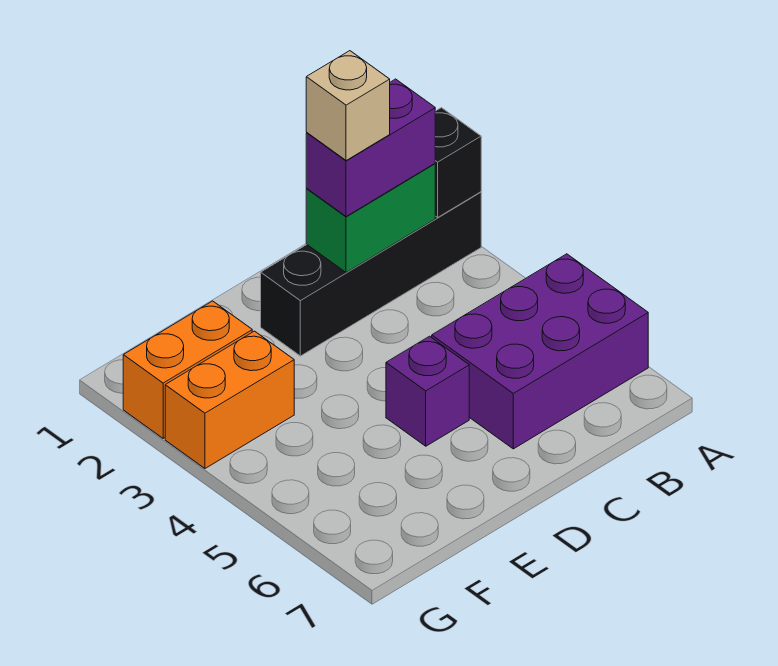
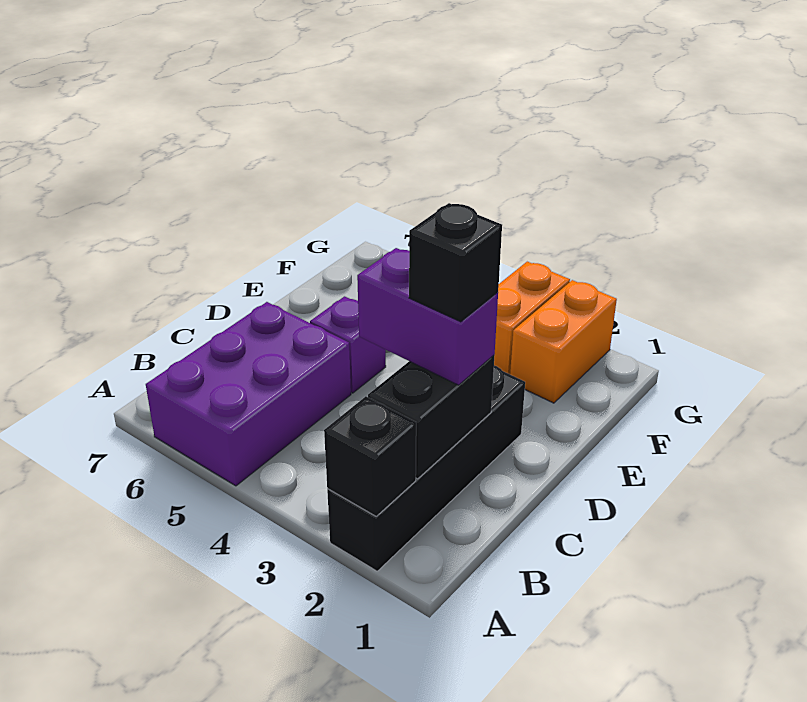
green 1x2 brick [306,164,435,273] -> black 1x2 brick [368,355,494,479]
purple 1x2 brick [306,79,435,217] -> purple 1x2 brick turned to [357,248,498,385]
tan 1x1 brick [306,51,390,161] -> black 1x1 brick [409,203,502,322]

